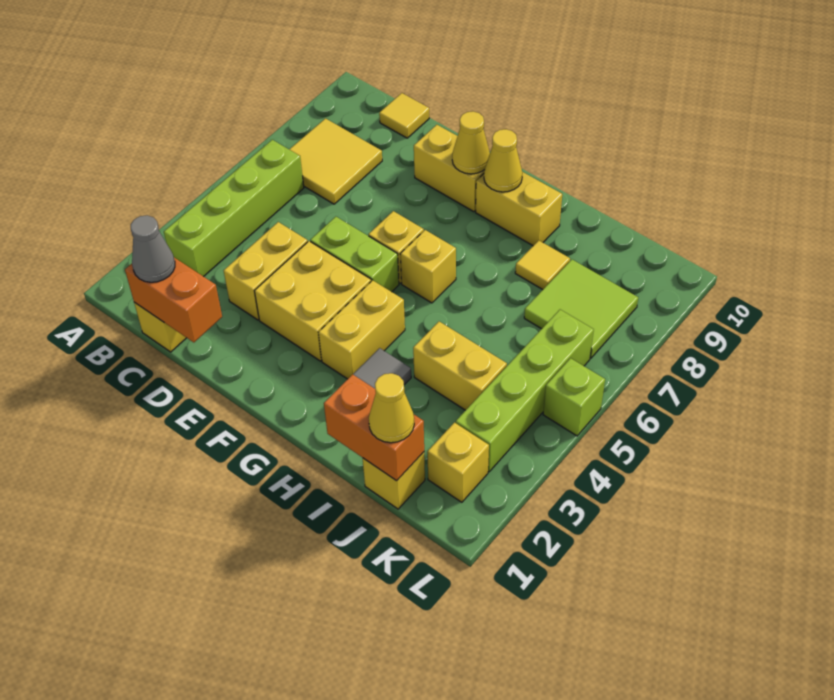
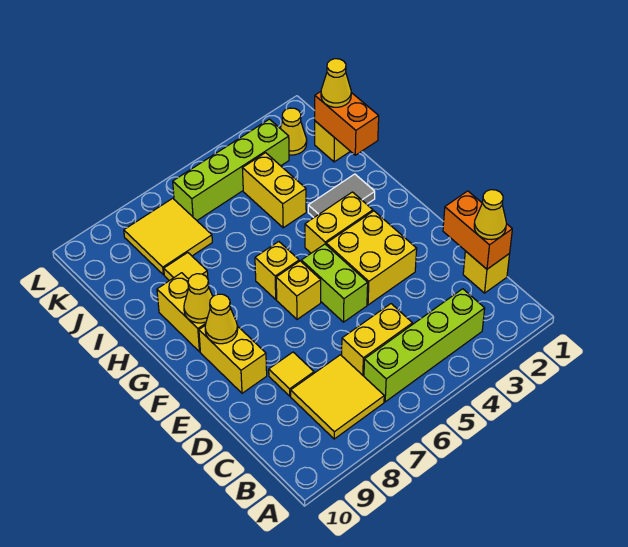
grey 1x1 cone [131,215,175,282] -> yellow 1x1 cone [474,190,506,240]
yellow 1x1 tile [379,93,429,138] -> yellow 1x1 tile moved to [269,352,314,396]
yellow 1x2 brick [224,222,308,320] -> yellow 1x2 brick moved to [342,304,413,376]
lime 2x2 tile [524,260,638,358] -> yellow 2x2 tile [124,198,212,275]
yellow 1x1 brick [427,423,489,502] -> yellow 1x1 cone [280,108,307,155]
lime 1x1 brick [543,358,605,436] -> none

